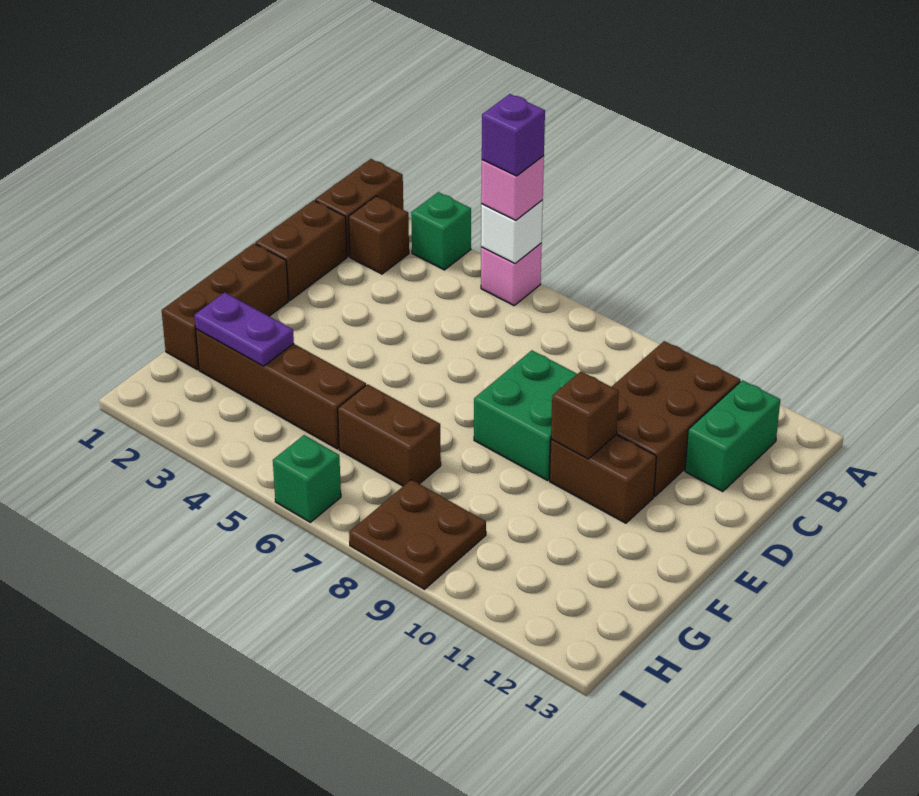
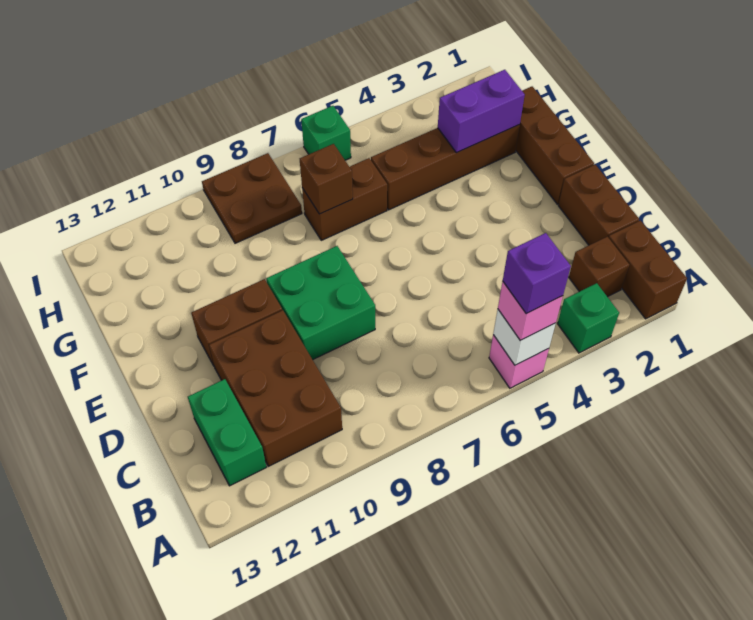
brown 1x1 brick [551,371,619,459] -> brown 1x1 brick moved to [300,144,353,214]
purple 1x2 plate [194,293,294,366] -> purple 1x2 brick [438,70,525,153]

